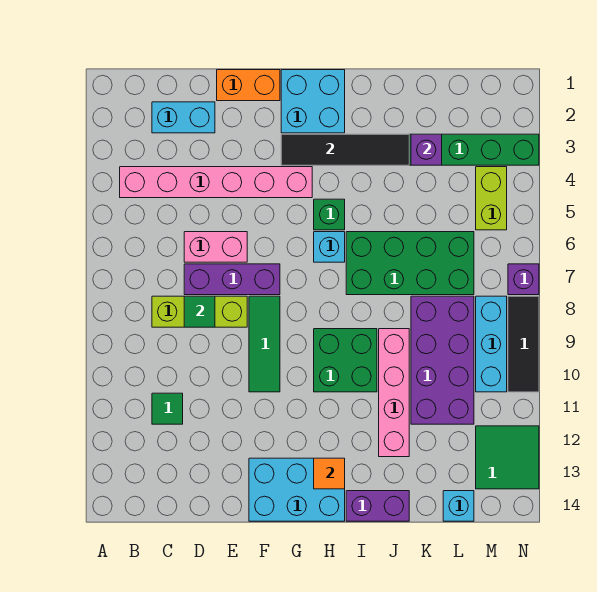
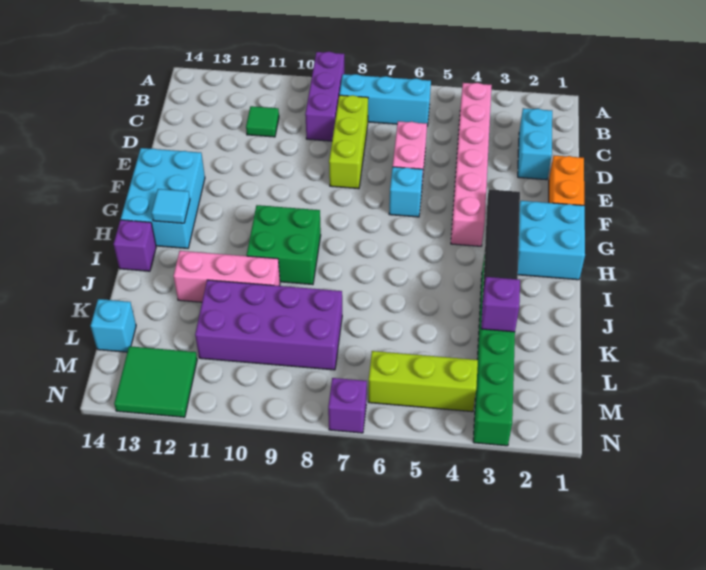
purple 1x3 brick [184,264,280,295] -> purple 1x3 brick moved to [305,52,344,141]
green 1x1 tile [184,296,215,327] -> none
green 1x3 tile [249,296,280,392] -> none
green 1x1 brick [314,199,345,230] -> none
cyan 1x1 brick [314,232,345,262] -> cyan 1x1 brick moved to [389,167,423,217]
orange 1x1 tile [314,458,345,489] -> cyan 1x1 tile [152,189,190,223]
green 2x4 brick [346,232,474,295] -> none
purple 1x2 brick [346,491,409,521] -> purple 1x1 brick [114,220,156,271]
pink 1x4 brick [379,329,409,457] -> pink 1x3 brick [174,251,280,302]
lime 1x2 brick [476,167,507,230] -> lime 1x3 brick [368,351,478,412]
cyan 1x3 brick [476,296,507,392] -> cyan 1x3 brick moved to [339,74,431,126]
black 1x3 tile [508,296,539,392] -> none

